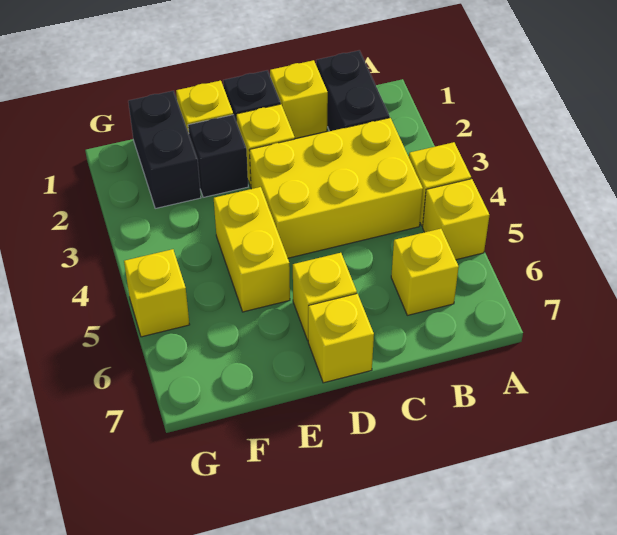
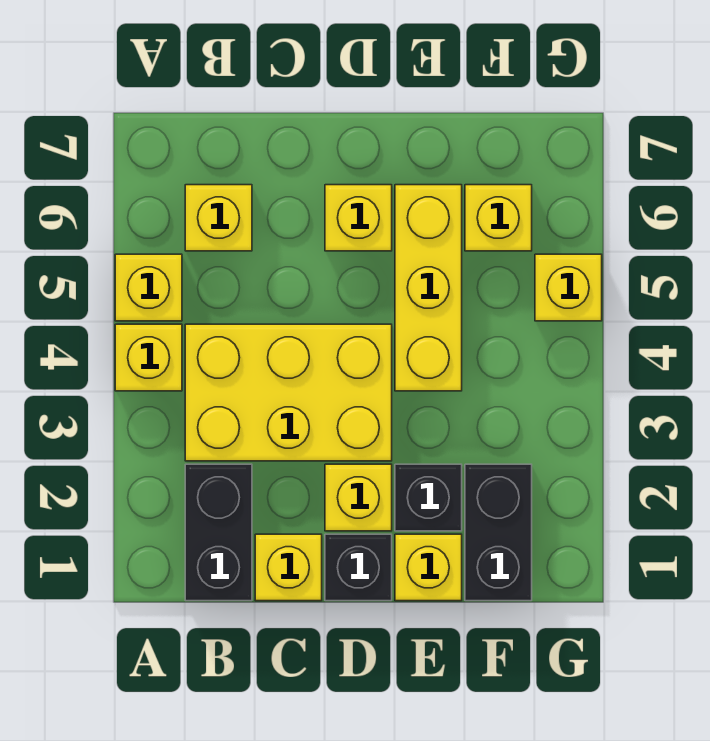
yellow 1x1 brick [308,294,374,383] -> yellow 1x1 brick moved to [465,185,532,251]
yellow 1x2 brick [214,187,290,312] -> yellow 1x3 brick [395,185,462,391]

